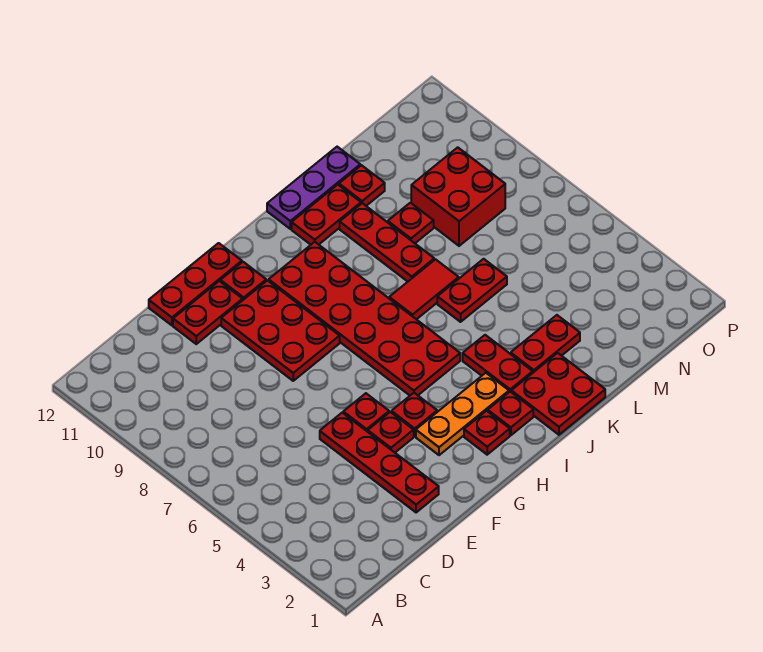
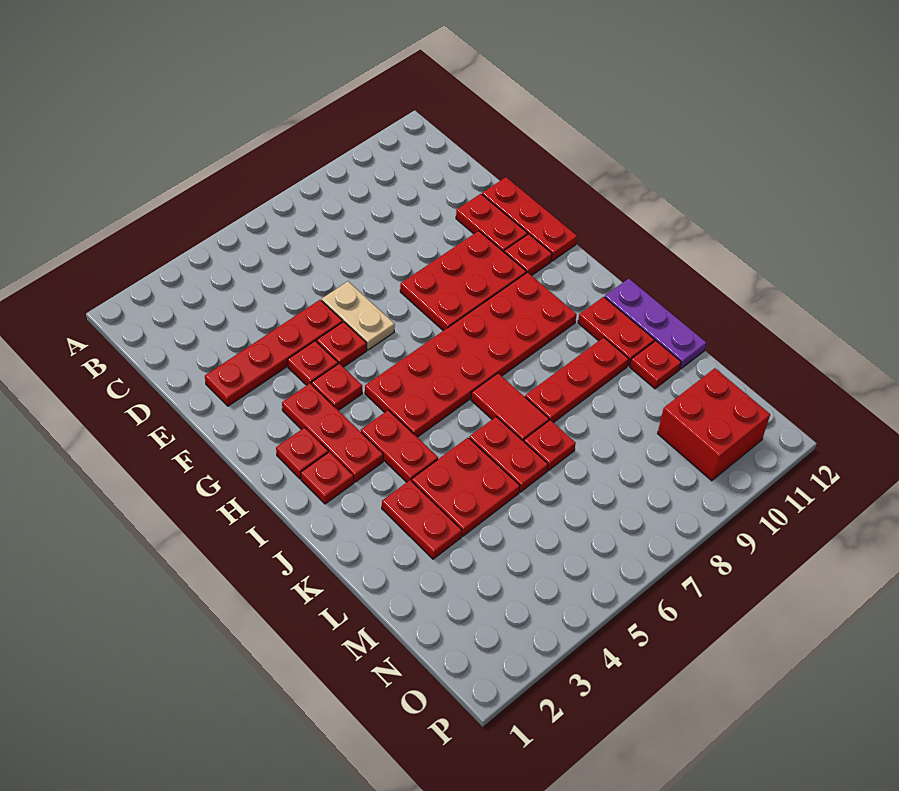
none -> tan 1x2 plate [322,281,395,350]
orange 1x3 plate [416,373,509,455] -> red 1x3 plate [282,384,383,482]
red 2x2 plate [511,353,605,435] -> red 2x2 plate moved to [412,438,520,536]
red 1x2 plate [463,335,533,392] -> red 1x2 plate turned to [361,410,438,482]
red 1x1 plate [388,203,434,243] -> red 1x1 plate moved to [524,420,576,471]
red 2x2 brick [411,147,505,246] -> red 2x2 brick moved to [658,368,770,481]

